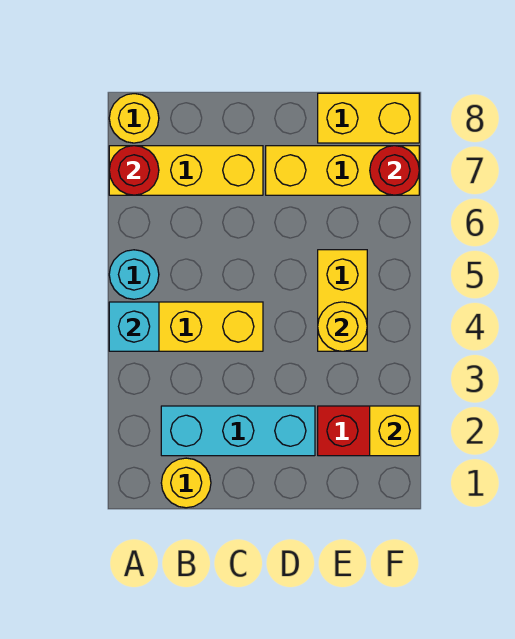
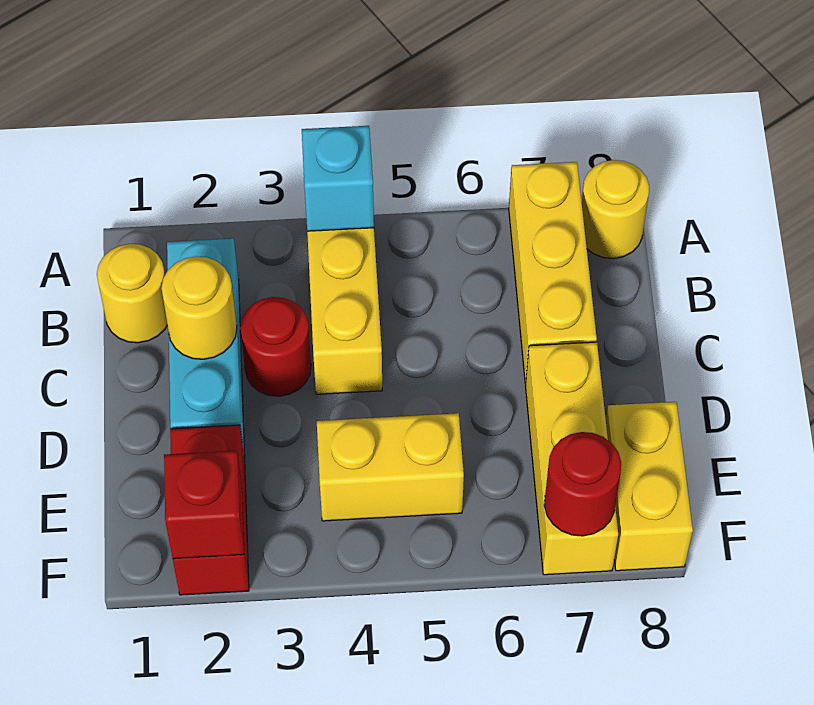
cyan 1x1 round brick [109,250,159,299] -> none
red 1x1 round brick [109,146,159,195] -> red 1x1 round brick moved to [240,297,311,396]
yellow 1x1 round brick [318,302,367,351] -> yellow 1x1 round brick moved to [161,256,237,359]
yellow 1x1 brick [370,406,419,456] -> red 1x1 brick [164,451,244,559]

